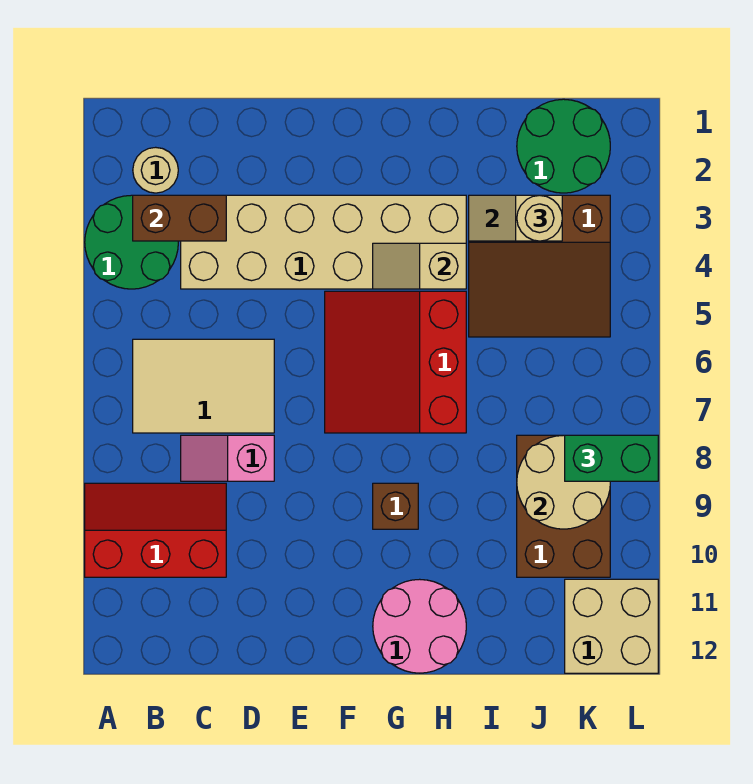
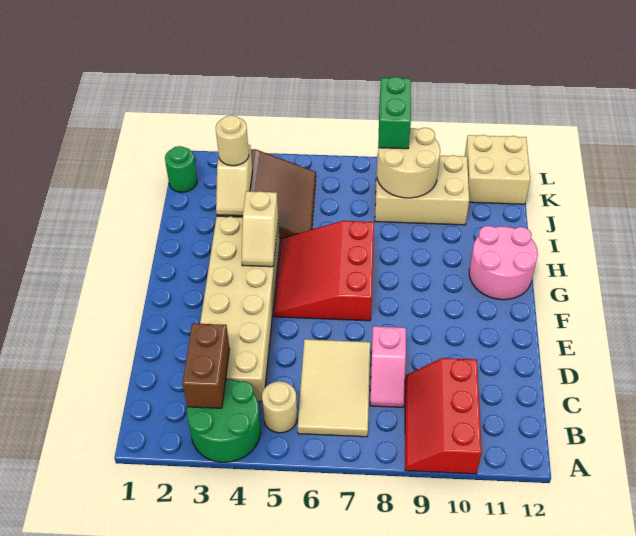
tan 1x1 round brick [133,147,178,193] -> tan 1x1 round brick moved to [262,381,297,433]
red 3x3 slope [325,291,466,433] -> red 3x3 slope turned to [274,221,374,321]
brown 1x1 brick [373,483,418,529] -> none
green 2x2 round brick [517,99,610,193] -> green 1x1 round brick [165,146,197,192]
brown 2x3 brick [517,435,610,577] -> tan 2x3 brick [375,154,469,225]

